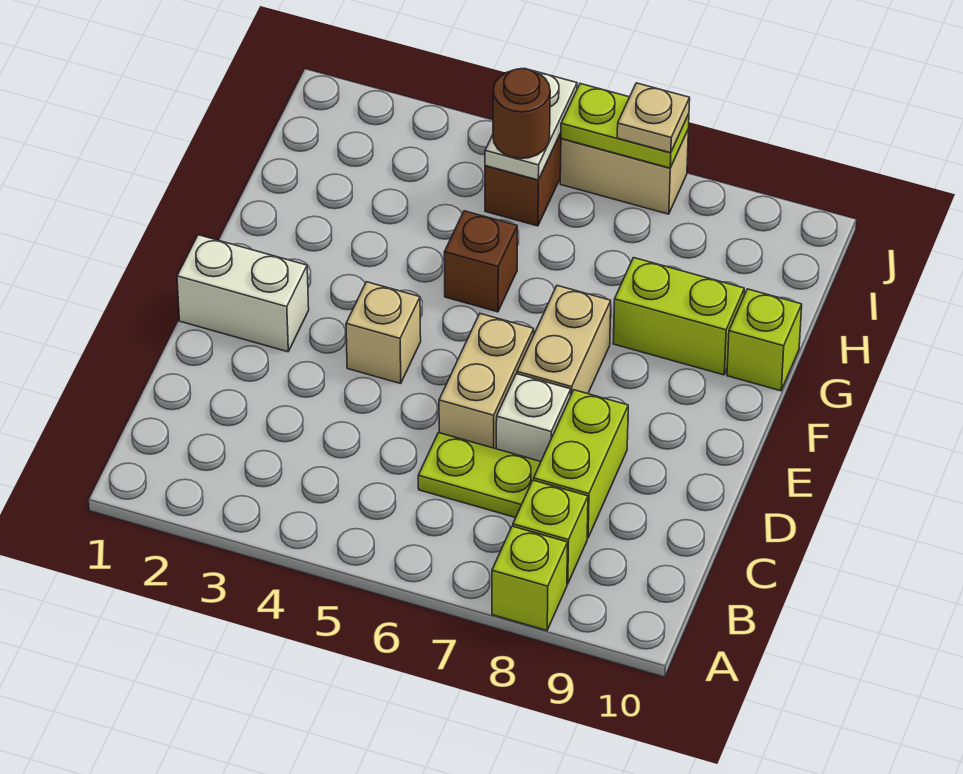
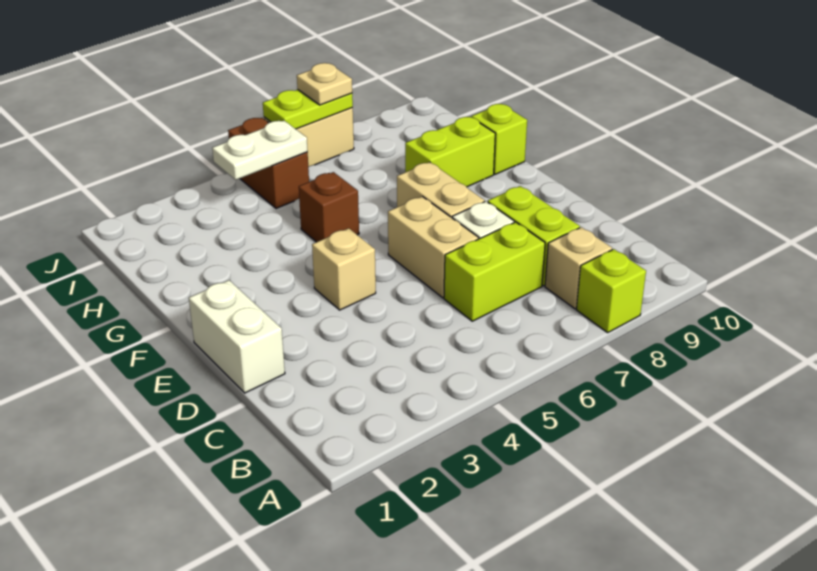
lime 1x1 brick [513,480,588,584] -> tan 1x1 brick [545,227,612,309]
lime 1x2 plate [418,433,541,518] -> lime 1x2 brick [444,222,545,321]
white 1x2 brick [177,235,309,352] -> white 1x2 brick turned to [189,280,285,393]
white 1x2 plate [485,68,577,180] -> white 1x2 plate turned to [212,121,308,180]
brown 1x1 round brick [493,69,550,159] -> none

